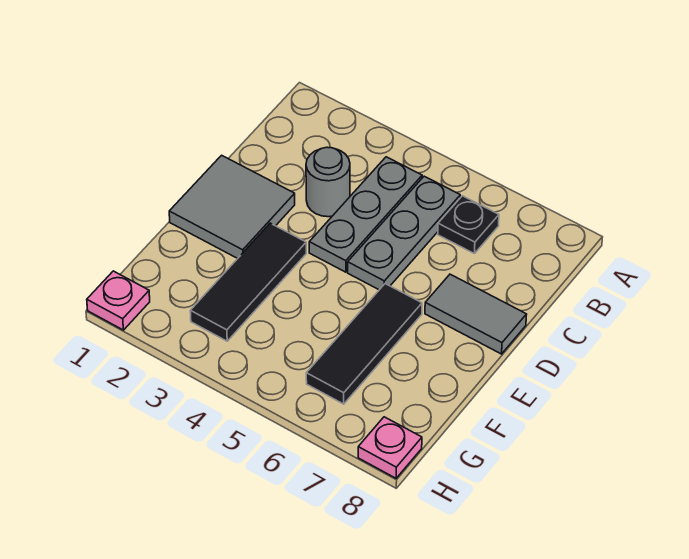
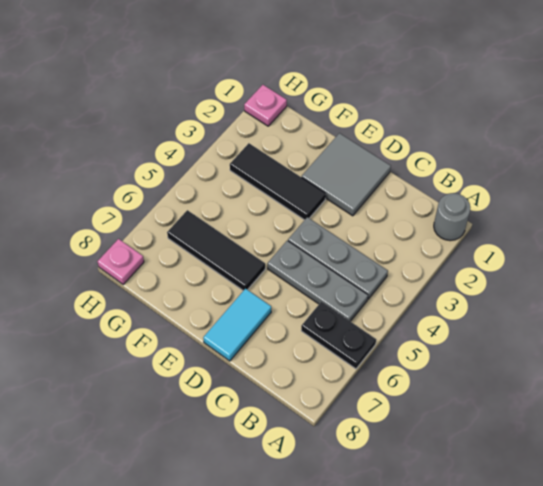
black 1x1 plate [438,196,499,254] -> black 1x2 plate [301,302,376,369]
grey 1x1 round brick [306,147,350,217] -> grey 1x1 round brick moved to [434,193,470,241]
grey 1x2 tile [425,274,527,354] -> cyan 1x2 tile [203,288,271,361]

